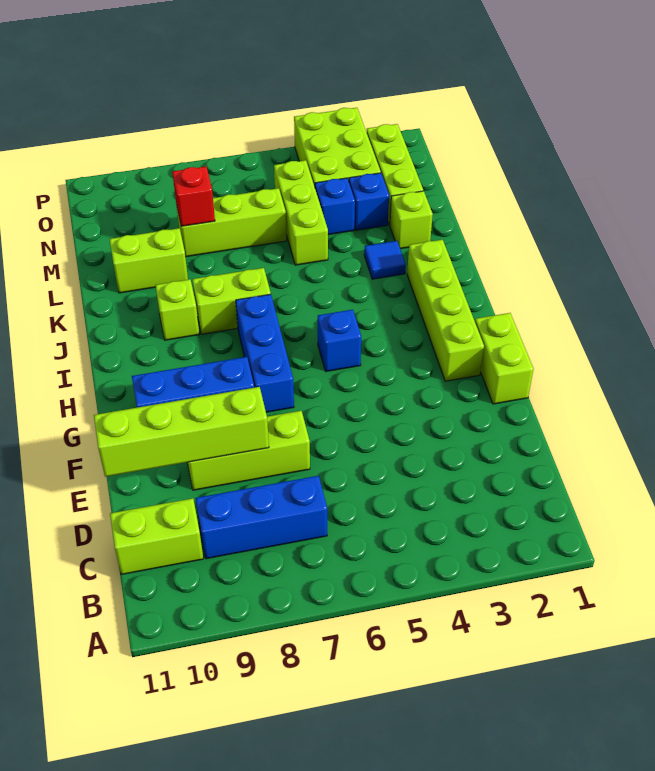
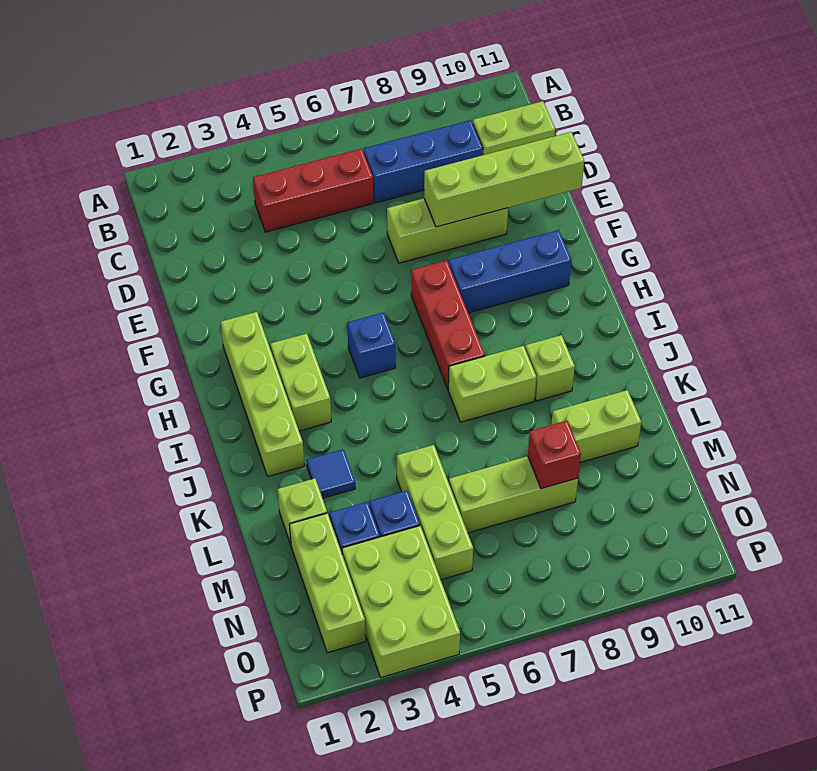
none -> red 1x3 brick [253,149,373,232]
lime 1x2 brick [475,313,534,404] -> lime 1x2 brick moved to [270,334,331,431]
blue 1x3 brick [236,294,294,412] -> red 1x3 brick [411,260,485,389]

